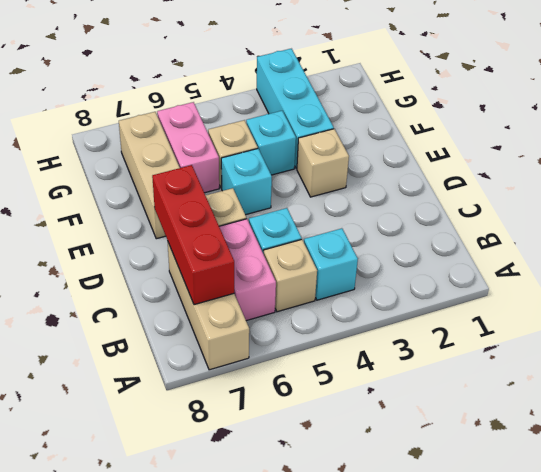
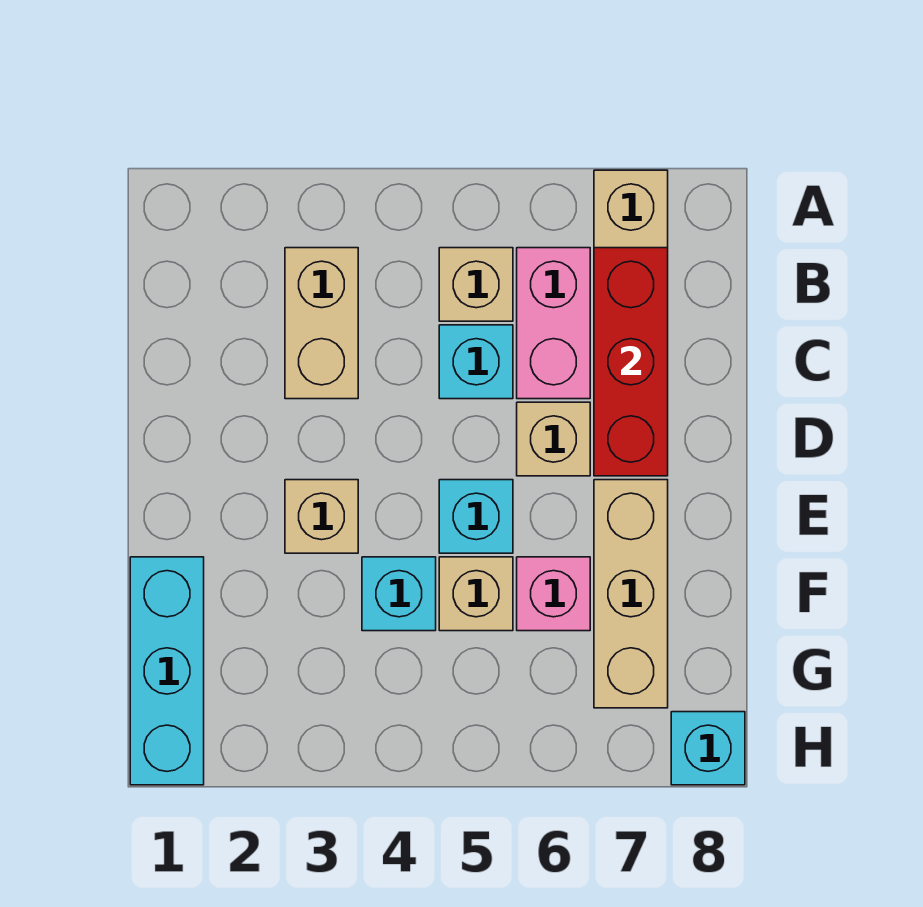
none -> tan 1x2 brick [285,248,358,399]
cyan 1x1 brick [304,228,358,300] -> cyan 1x1 brick moved to [671,712,745,785]
cyan 1x3 brick [257,49,334,168] -> cyan 1x3 brick moved to [130,557,204,785]
pink 1x2 brick [157,102,219,193] -> pink 1x1 brick [517,557,590,631]

